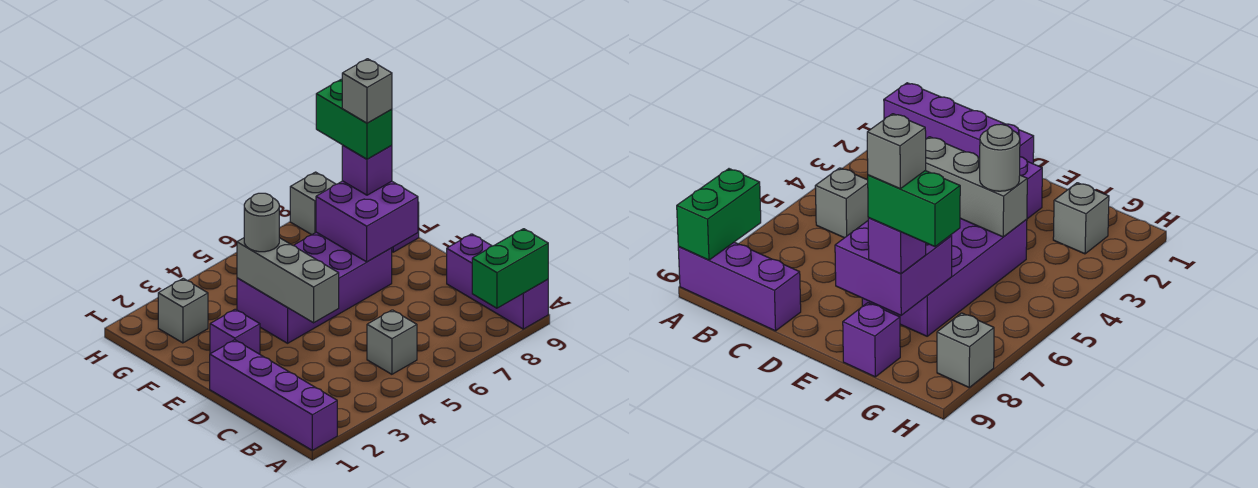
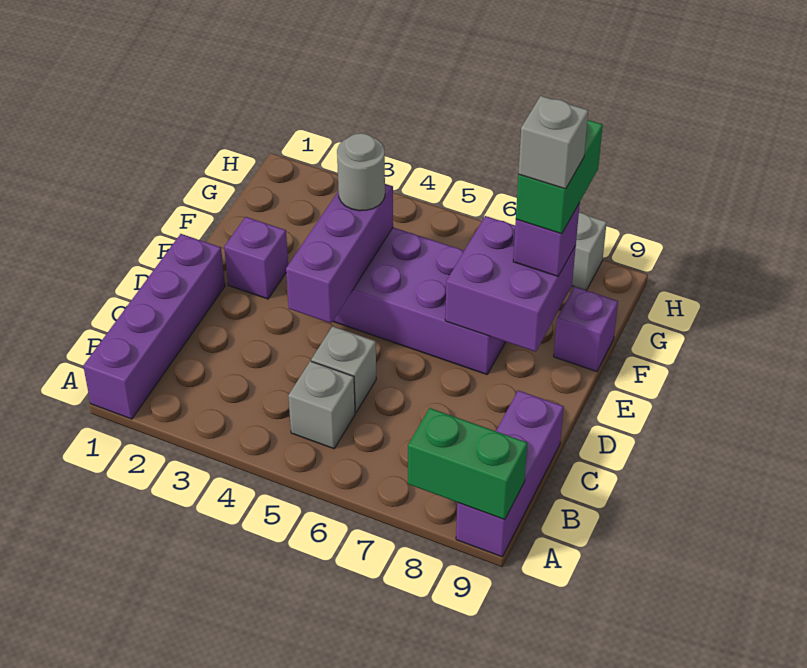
grey 1x3 brick [237,238,339,323] -> purple 1x3 brick [286,184,393,323]
grey 1x1 brick [158,278,208,343] -> grey 1x1 brick moved to [311,326,376,413]

